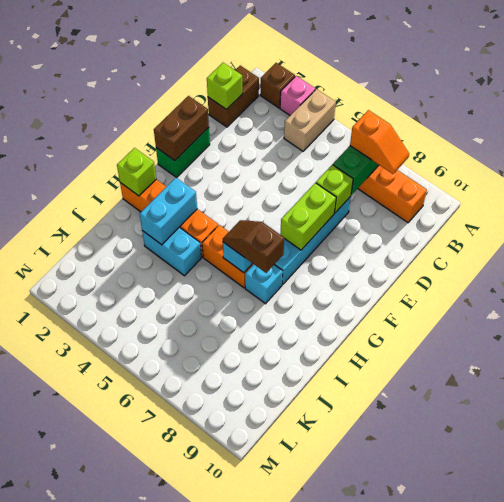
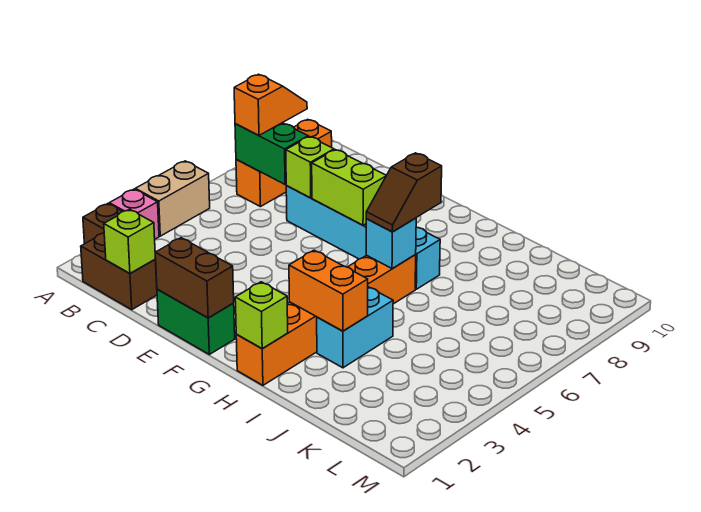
tan 1x2 brick [284,89,336,151] -> tan 1x2 brick turned to [135,161,210,236]
cyan 1x2 brick [140,178,197,245] -> orange 1x2 brick [289,250,368,331]

